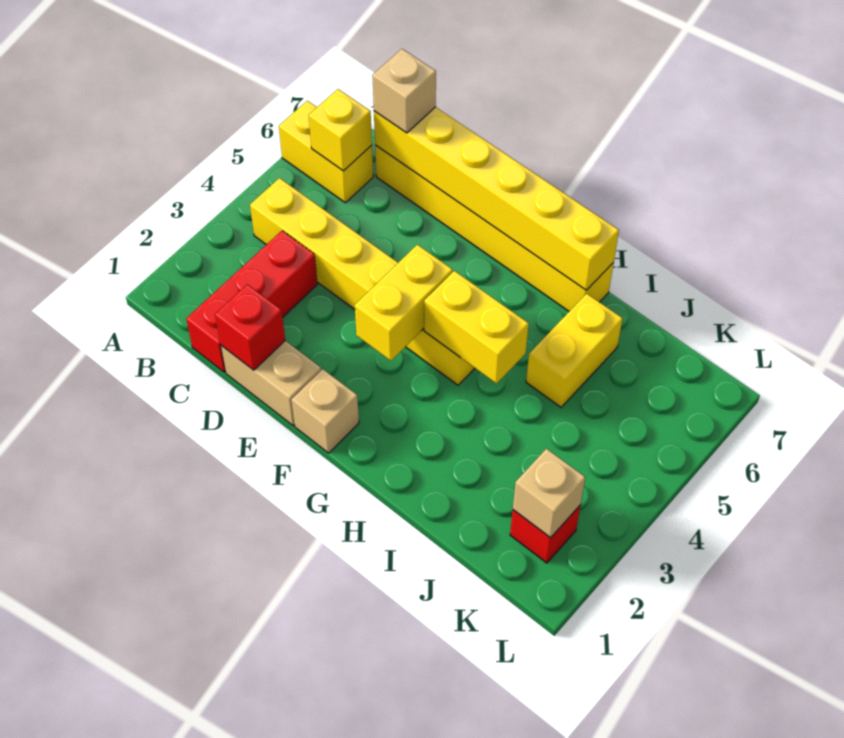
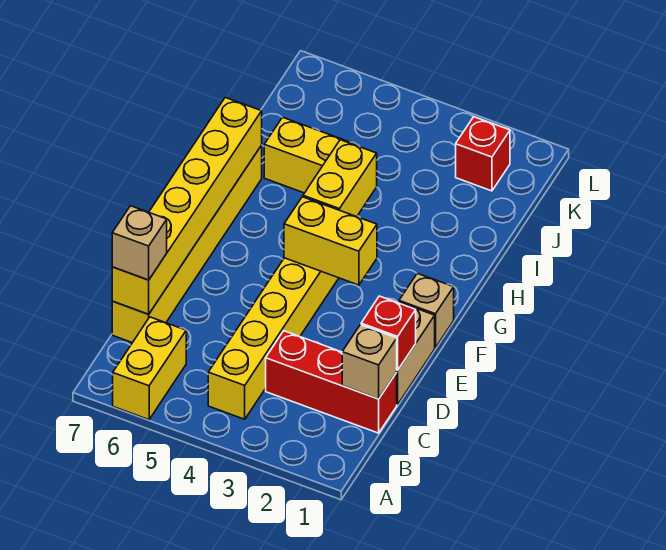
yellow 1x1 brick [309,89,372,171] -> none
tan 1x1 brick [513,449,585,538] -> tan 1x1 brick moved to [342,325,397,399]

